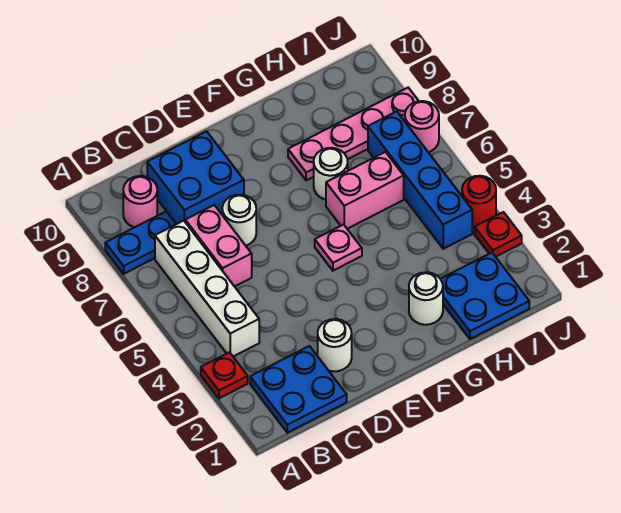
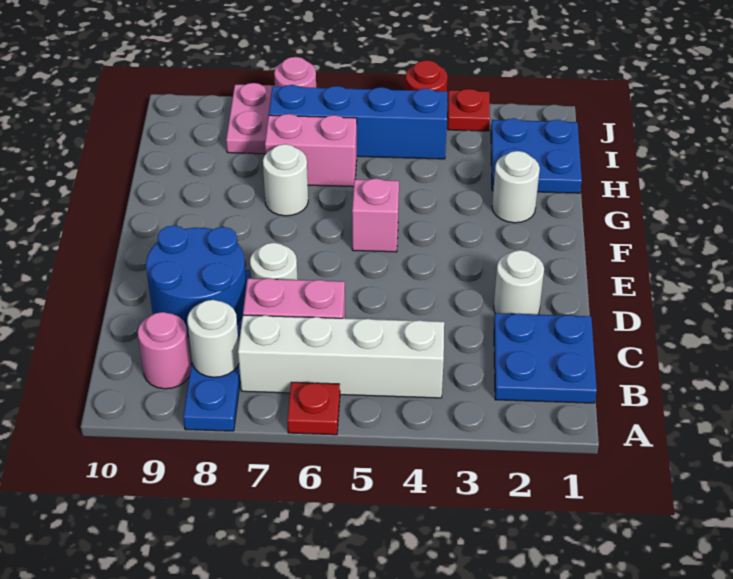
red 1x1 plate [201,352,248,398] -> red 1x1 plate moved to [287,382,340,435]
none -> white 1x1 round brick [187,300,239,377]
blue 2x2 brick [147,131,244,224] -> blue 2x2 round brick [146,226,246,338]
pink 1x1 plate [315,225,362,271] -> pink 1x1 brick [352,178,399,252]
pink 1x2 brick [326,152,404,229] -> pink 1x2 brick turned to [265,114,357,187]
pink 1x4 plate [288,88,418,180] -> pink 1x2 plate [226,83,275,154]

